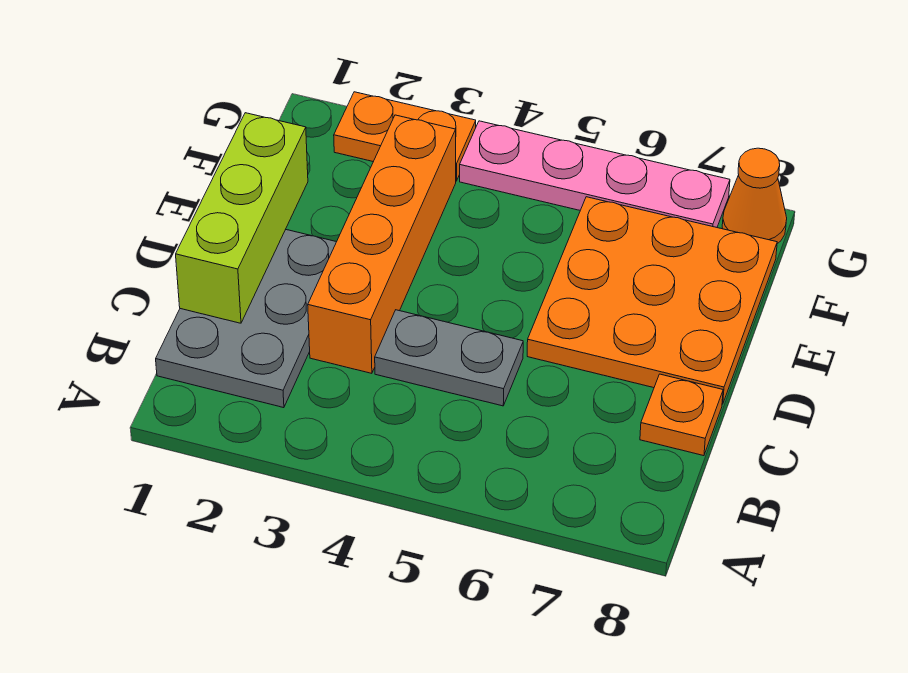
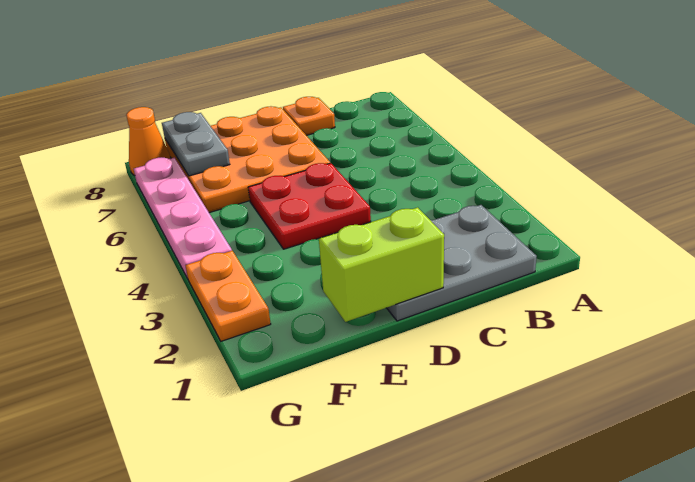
lime 1x3 brick [176,113,308,323] -> lime 1x2 brick [319,207,444,322]
orange 1x4 brick [308,115,456,373] -> none
grey 1x2 plate [375,310,523,406] -> grey 1x2 plate moved to [162,112,230,176]
none -> red 2x2 plate [248,163,371,249]

